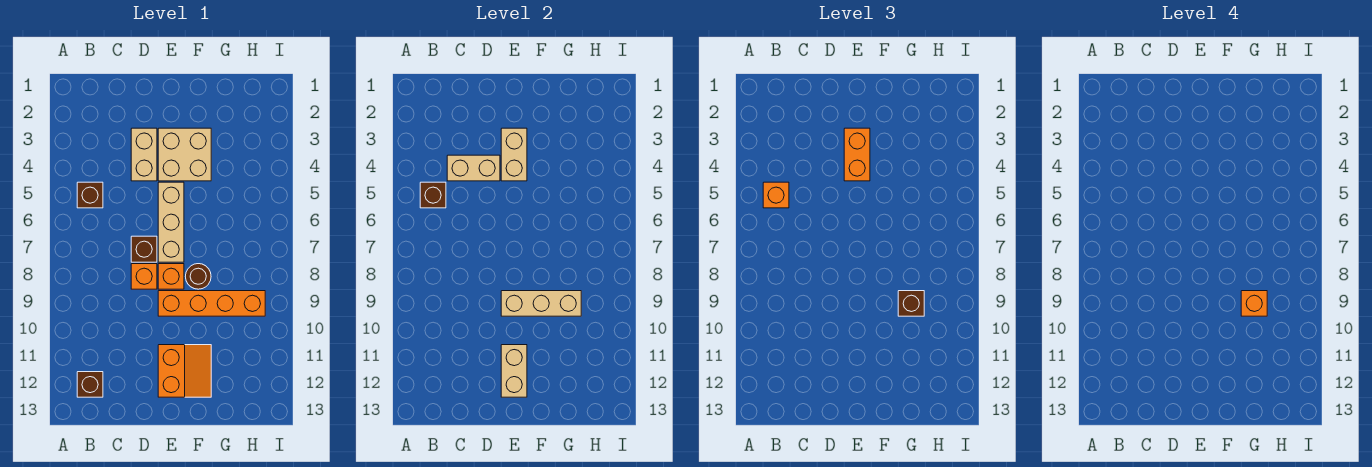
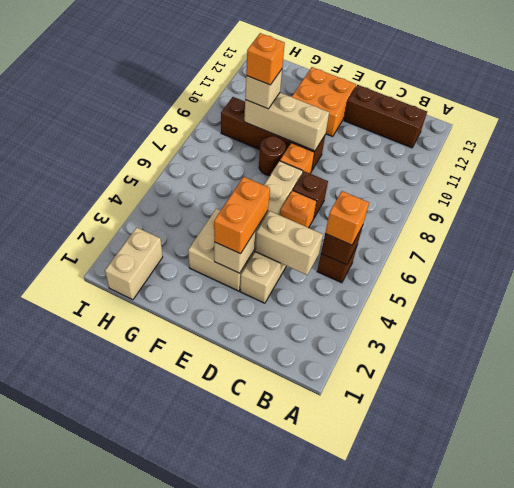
brown 1x1 brick [77,372,103,397] -> brown 1x3 brick [344,85,427,148]
orange 1x1 brick [131,264,157,289] -> orange 1x1 brick moved to [280,191,316,228]
orange 1x4 brick [158,291,265,316] -> brown 1x4 brick [221,97,325,171]
orange 2x2 slope [158,345,211,397] -> orange 2x2 brick [292,67,356,137]
tan 1x2 brick [501,345,527,397] -> tan 1x2 brick moved to [105,227,163,300]
brown 1x1 brick [898,291,924,316] -> tan 1x1 brick [245,69,282,109]

